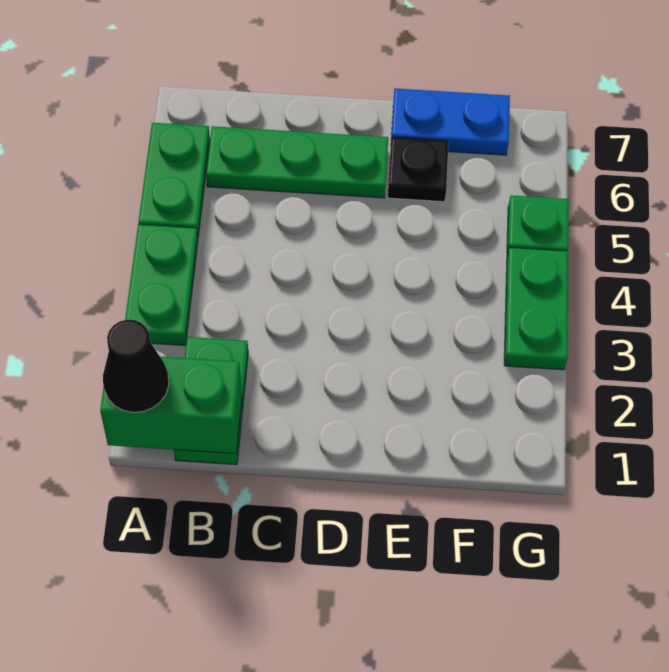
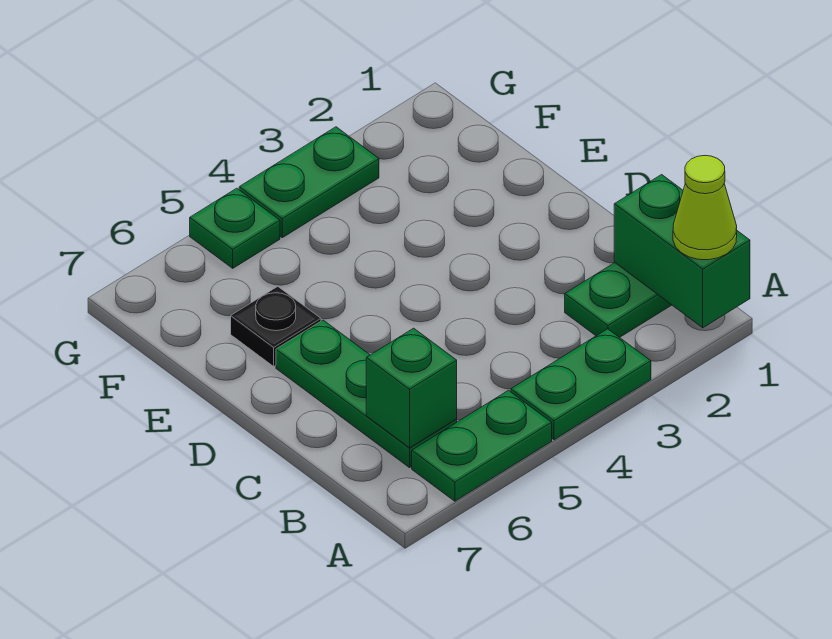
black 1x1 cone [103,320,169,412] -> lime 1x1 cone [673,156,737,260]
none -> green 1x1 brick [366,328,457,448]
blue 1x2 plate [391,89,510,155] -> none

